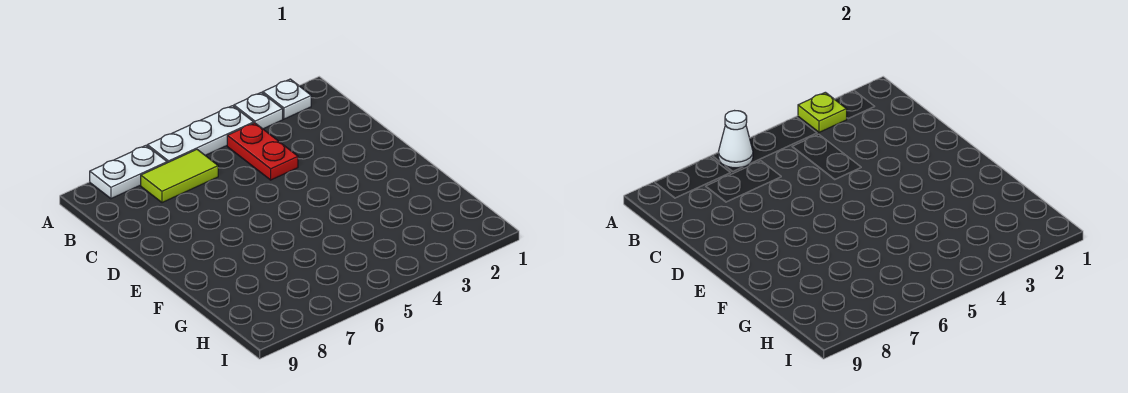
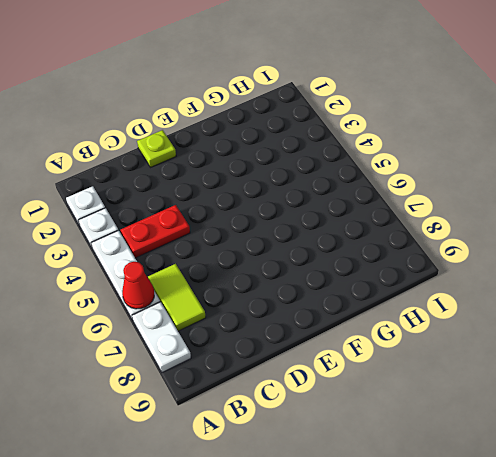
lime 1x1 plate [798,92,847,132] -> lime 1x1 plate moved to [137,130,176,167]
white 1x1 cone [718,111,753,168] -> red 1x1 cone [122,262,154,309]

